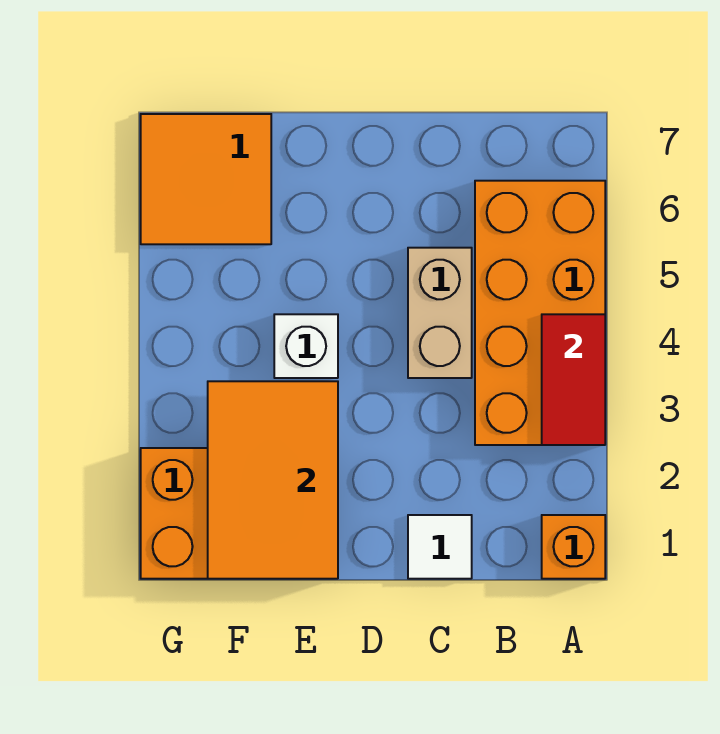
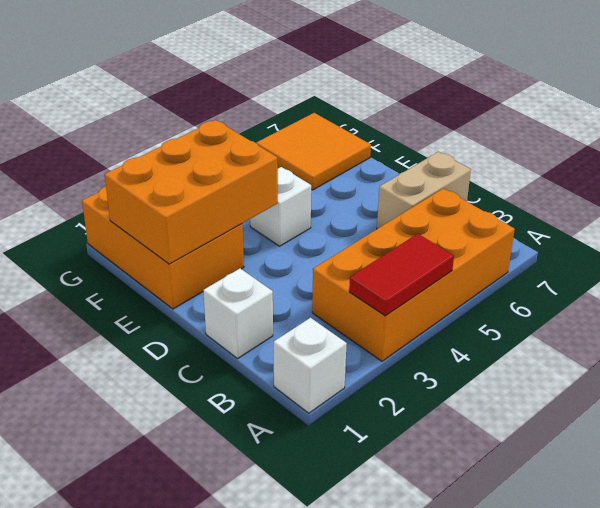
orange 1x1 brick [542,515,605,579] -> white 1x1 brick [274,318,347,413]
white 1x1 tile [408,515,472,579] -> white 1x1 brick [203,269,273,359]
tan 1x2 brick [408,248,472,378] -> tan 1x2 brick moved to [377,152,471,229]
orange 2x3 tile [208,381,338,579] -> orange 2x3 brick [105,120,278,264]

